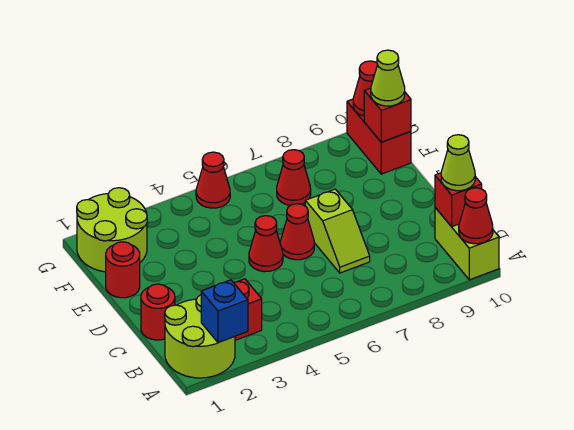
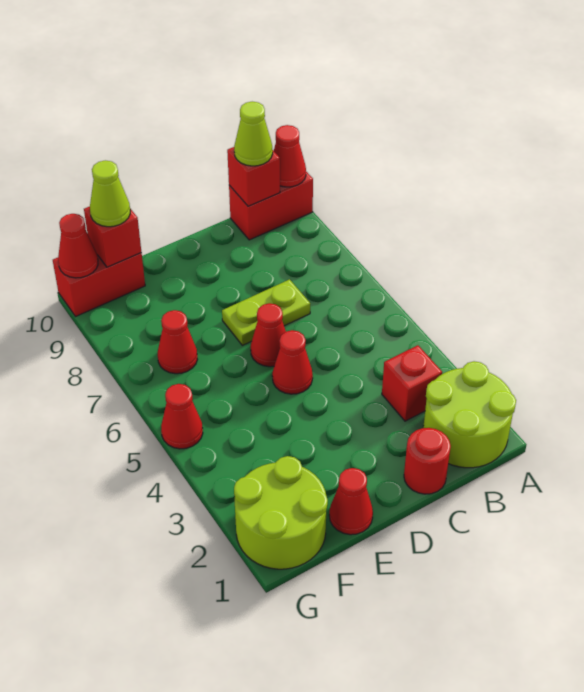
blue 1x1 brick [201,280,248,343] -> none
lime 1x2 brick [435,208,499,280] -> red 1x2 brick [229,172,313,240]
lime 1x2 slope [305,189,370,273] -> lime 1x2 plate [222,279,310,345]
red 1x1 round brick [106,242,140,298] -> red 1x1 cone [329,468,373,535]

